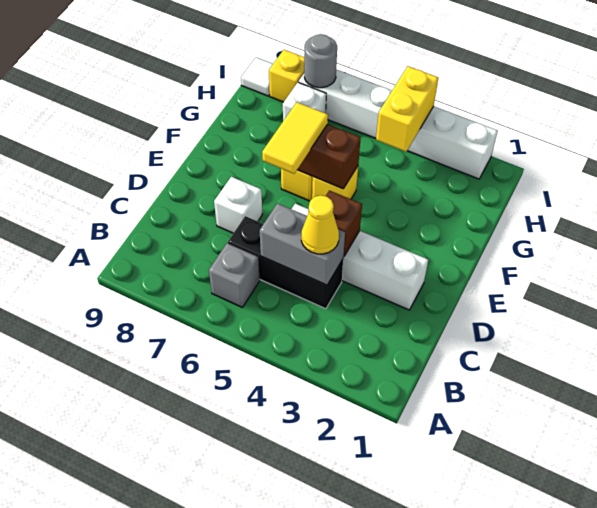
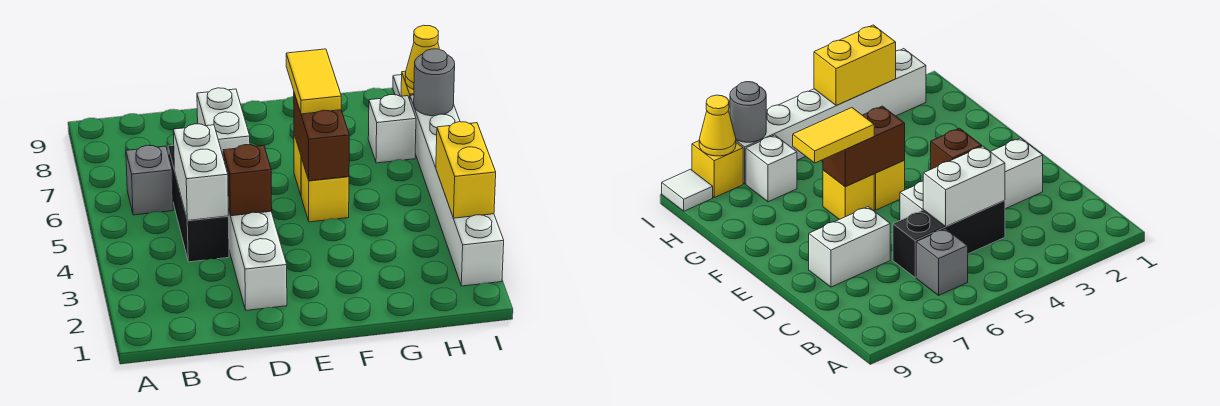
grey 1x2 brick [260,203,345,285] -> white 1x2 brick [173,124,228,221]
yellow 1x1 cone [301,195,339,254] -> yellow 1x1 cone moved to [405,25,439,90]
white 1x1 brick [214,177,262,233] -> white 1x2 brick [197,88,250,155]
yellow 1x2 tile [262,102,328,174] -> yellow 1x2 tile turned to [286,49,341,114]
yellow 1x2 brick [376,66,438,152] -> yellow 1x2 brick turned to [436,122,496,218]

